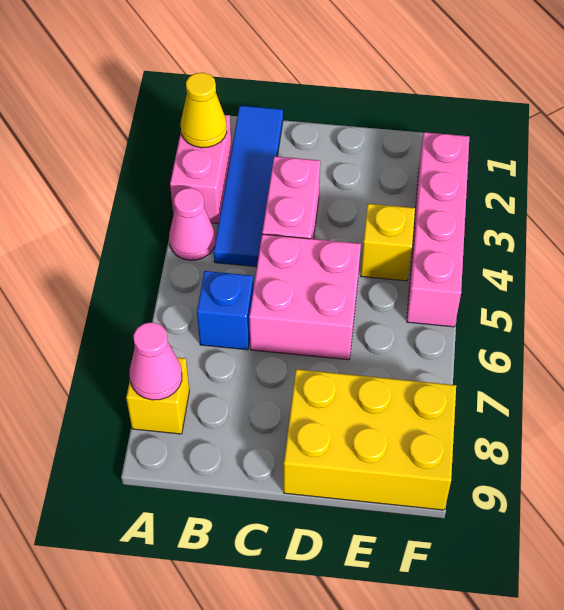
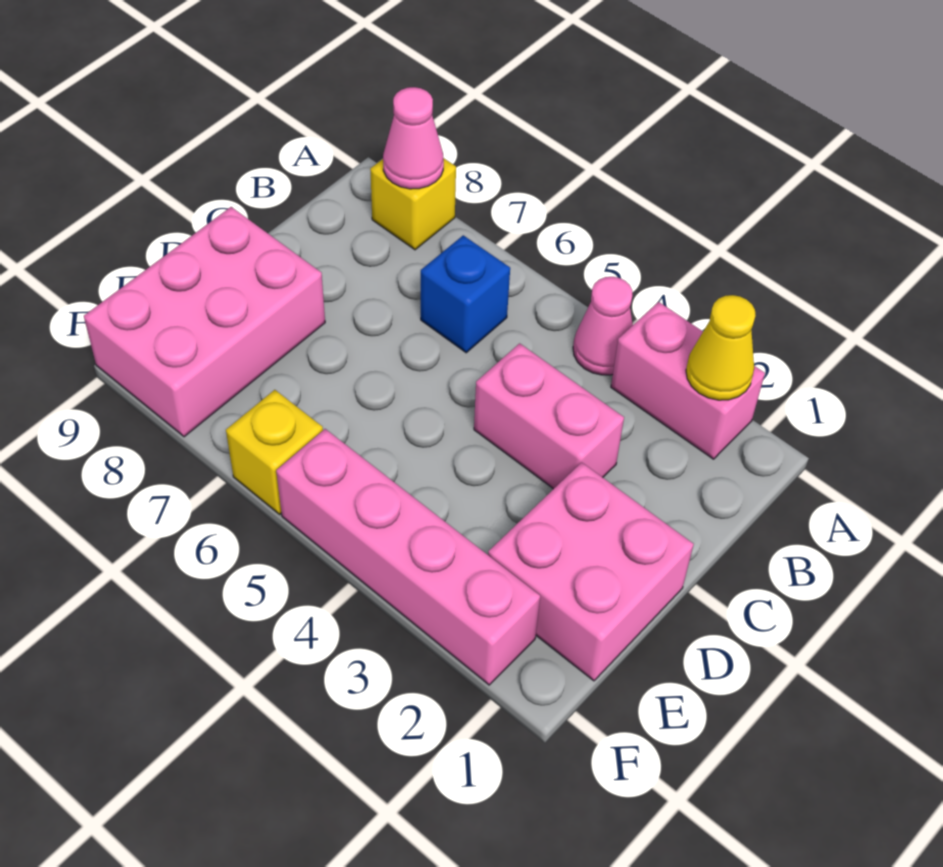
blue 1x4 tile [214,106,283,267] -> none
pink 2x2 brick [249,234,361,360] -> pink 2x2 brick moved to [488,462,694,681]
yellow 2x3 brick [284,369,456,510] -> pink 2x3 brick [84,207,325,437]
yellow 1x1 brick [361,204,415,281] -> yellow 1x1 brick moved to [226,390,323,514]

